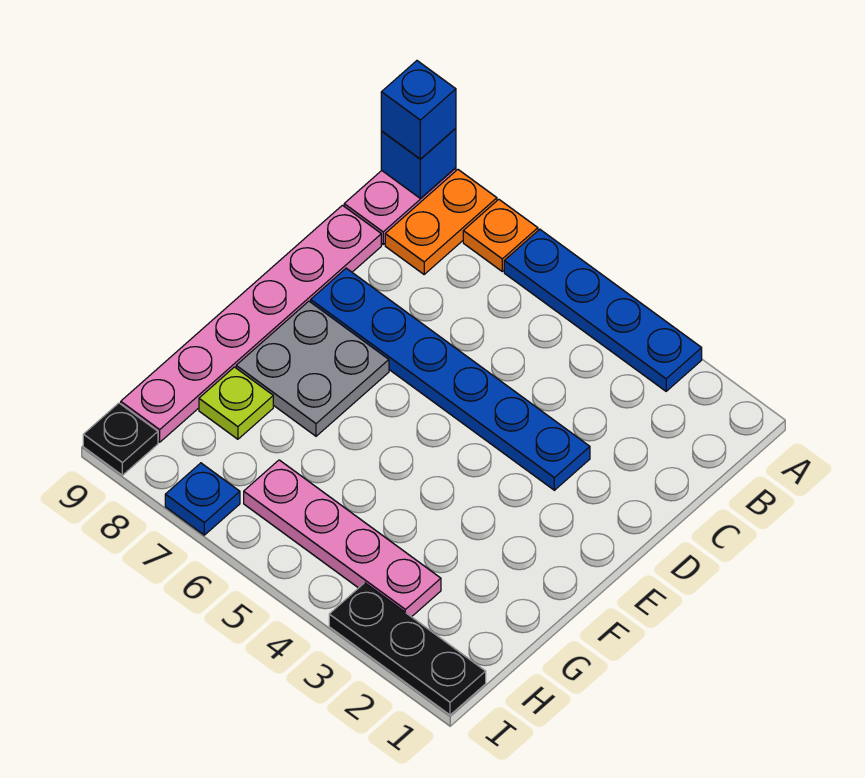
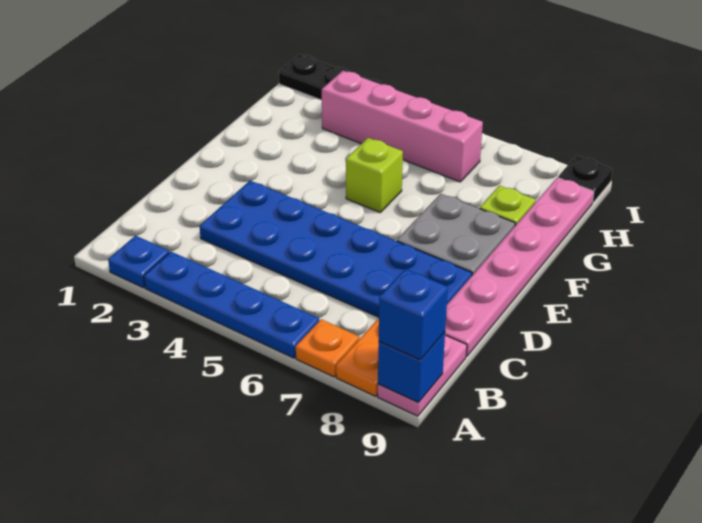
blue 1x6 plate [311,268,590,490] -> blue 2x6 plate [200,181,472,317]
none -> lime 1x1 brick [346,138,403,212]
pink 1x4 plate [244,460,441,617] -> pink 1x4 brick [322,71,483,182]
blue 1x1 plate [165,463,240,535] -> blue 1x1 plate moved to [108,236,169,288]

